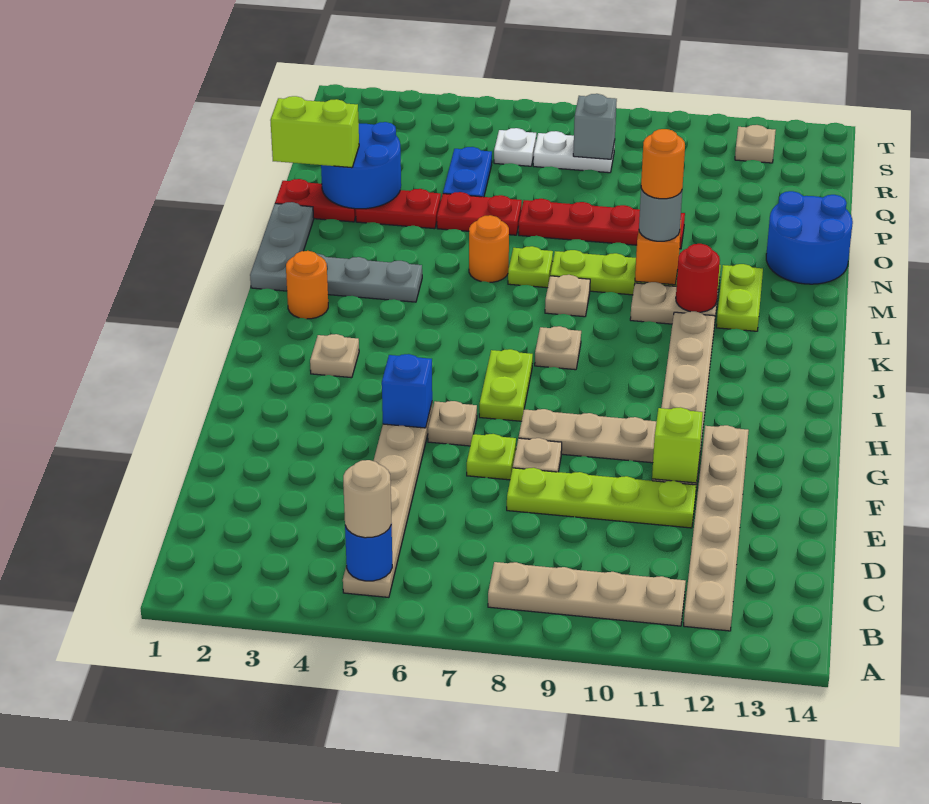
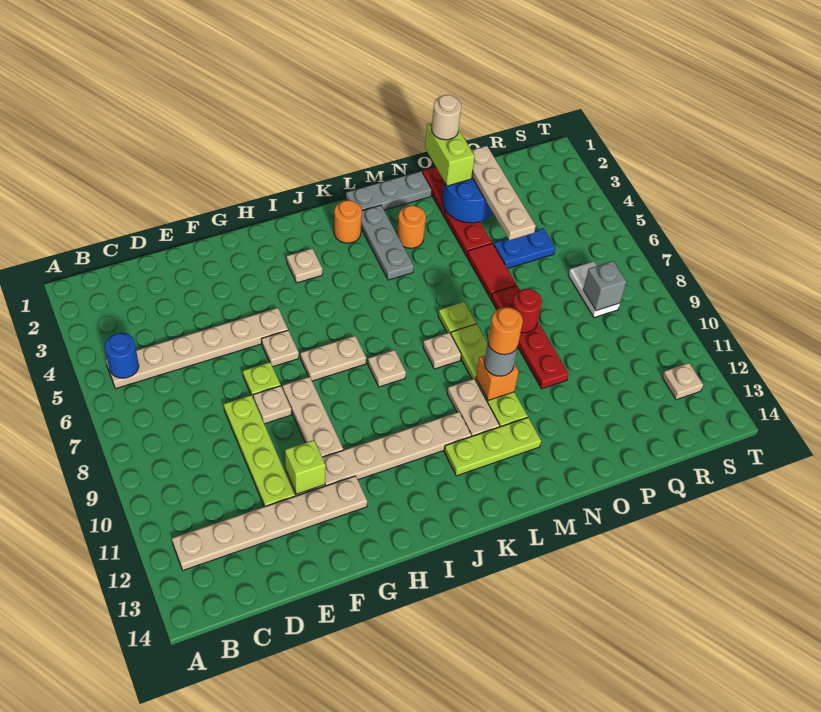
tan 1x1 round brick [343,460,391,538] -> tan 1x1 round brick moved to [431,95,461,140]
tan 1x4 plate [488,562,686,626] -> tan 1x4 plate moved to [472,146,536,240]
blue 1x1 brick [382,354,432,428] -> none
lime 1x2 plate [479,349,533,421] -> tan 1x2 plate [300,336,366,381]
red 1x1 round brick [676,244,720,312] -> red 1x1 round brick moved to [512,289,542,333]
lime 1x2 plate [716,264,763,331] -> lime 1x3 plate [444,417,541,476]
orange 1x1 round brick [469,215,509,282] -> orange 1x1 round brick moved to [397,206,426,248]
blue 2x2 round brick [766,191,853,284] -> none
red 1x2 plate [437,192,522,235] -> red 1x2 tile [467,243,516,299]
white 1x1 plate [494,128,536,166] -> none

